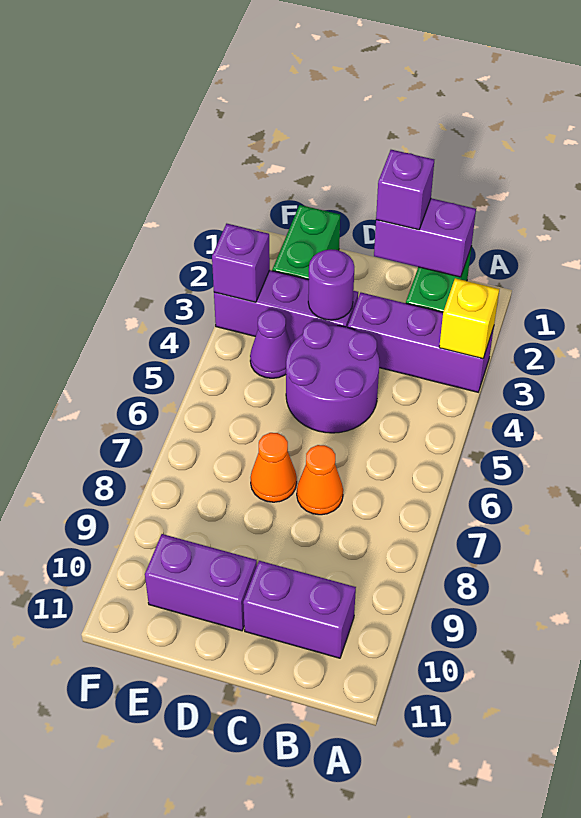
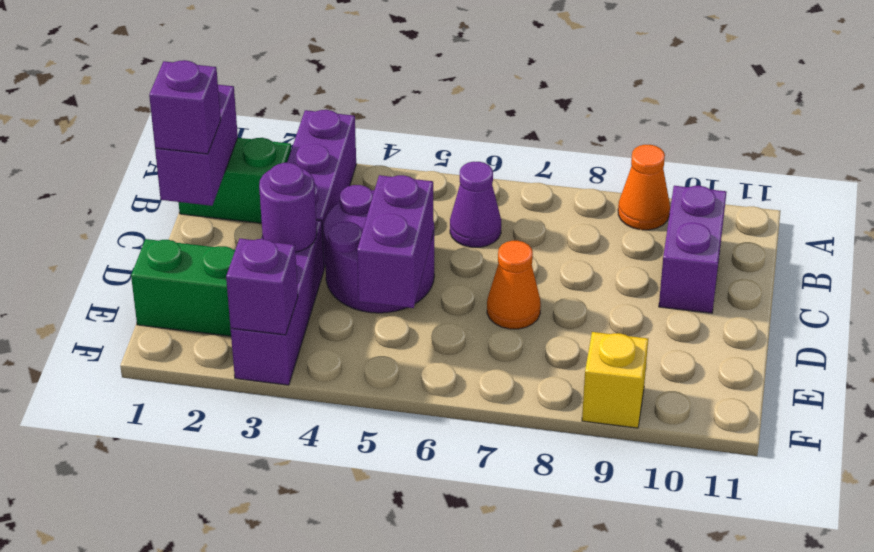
yellow 1x1 brick [439,278,499,359] -> yellow 1x1 brick moved to [582,332,648,428]
orange 1x1 cone [297,445,343,515] -> orange 1x1 cone moved to [618,145,670,230]
purple 1x2 brick [145,534,257,631] -> purple 1x2 brick moved to [357,175,433,308]
purple 1x1 cone [250,310,291,378] -> purple 1x1 cone moved to [450,162,501,247]

